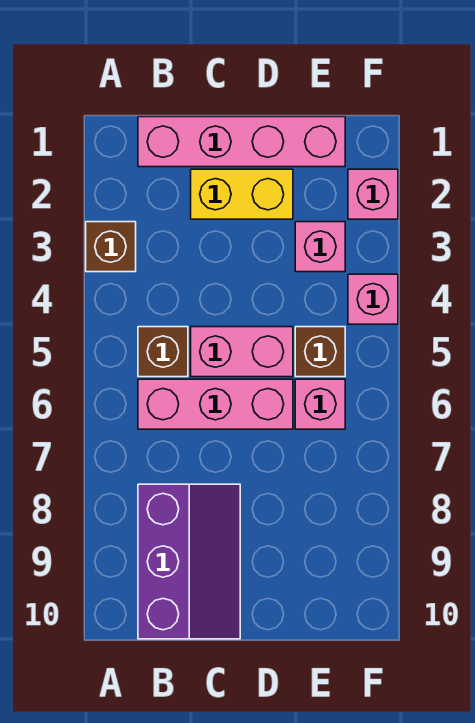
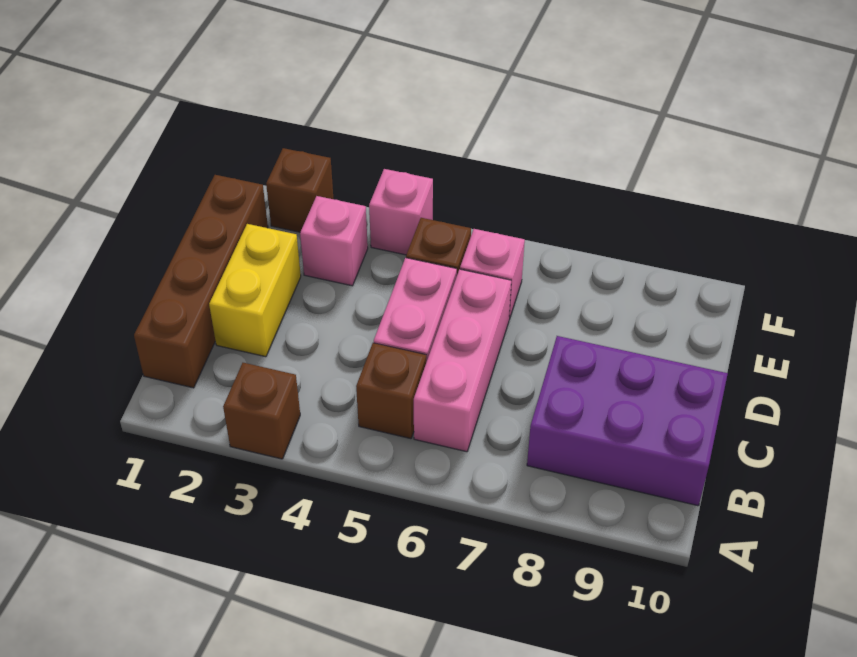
pink 1x4 brick [138,117,345,167] -> brown 1x4 brick [134,175,268,388]
purple 2x3 slope [138,484,240,639] -> purple 2x3 brick [527,336,728,506]
pink 1x1 brick [348,169,398,219] -> brown 1x1 brick [266,148,333,232]

